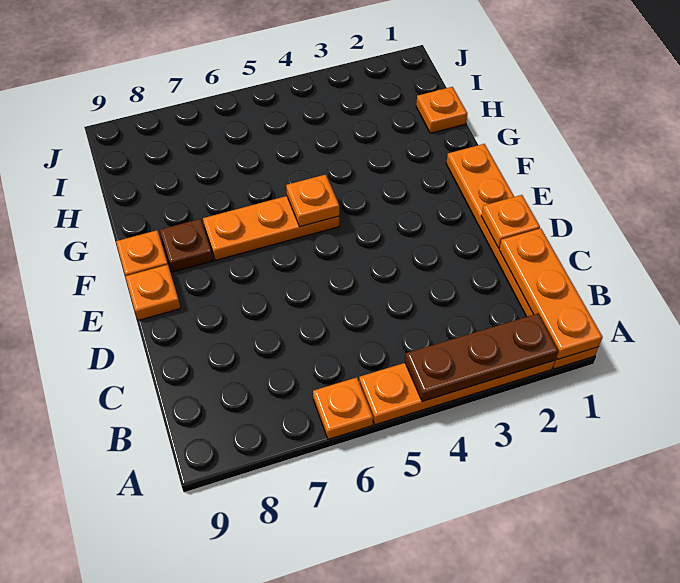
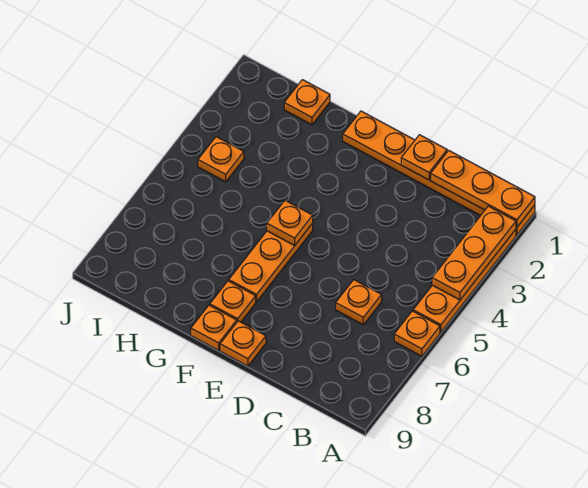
brown 1x3 plate [405,313,558,402] -> orange 1x3 plate [432,206,516,300]
none -> orange 1x1 plate [336,280,382,325]
brown 1x1 plate [160,219,213,272] -> orange 1x1 plate [210,281,256,322]
none -> orange 1x1 plate [198,137,244,182]

